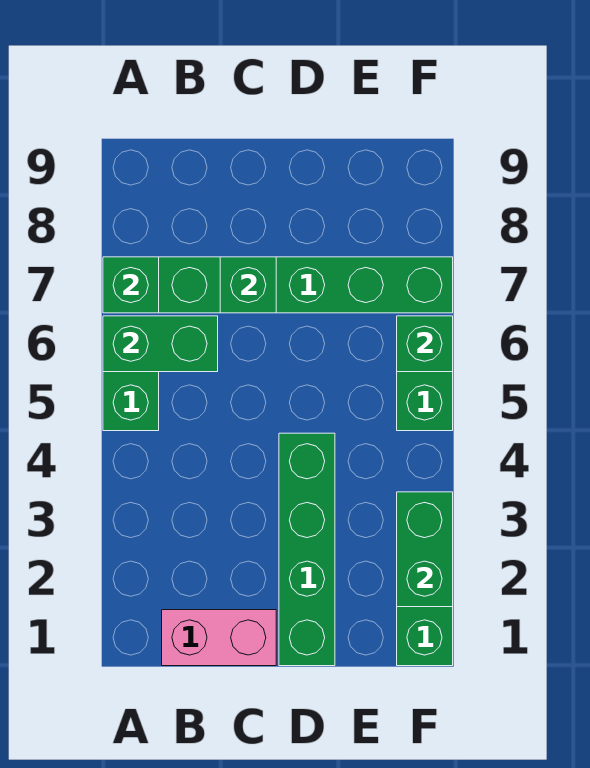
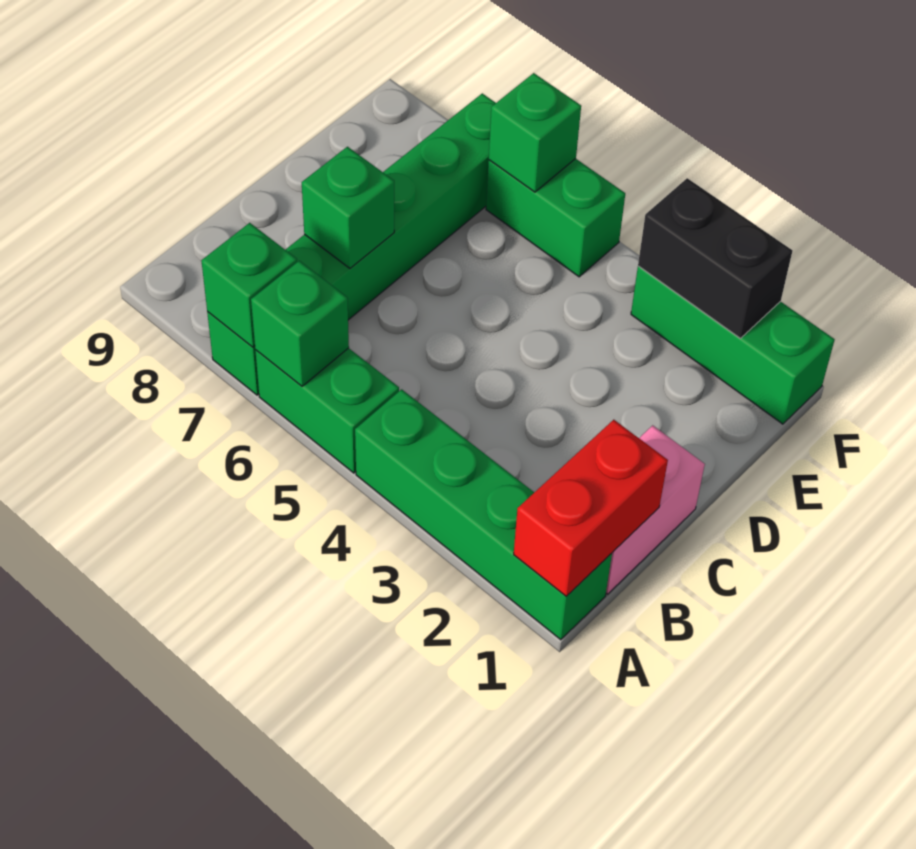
none -> red 1x2 brick [514,420,668,596]
green 1x2 brick [103,316,218,372] -> green 1x1 brick [251,261,349,386]
green 1x4 brick [279,433,335,666] -> green 1x4 brick moved to [355,389,612,640]
green 1x2 brick [397,492,453,607] -> black 1x2 brick [638,178,793,338]

